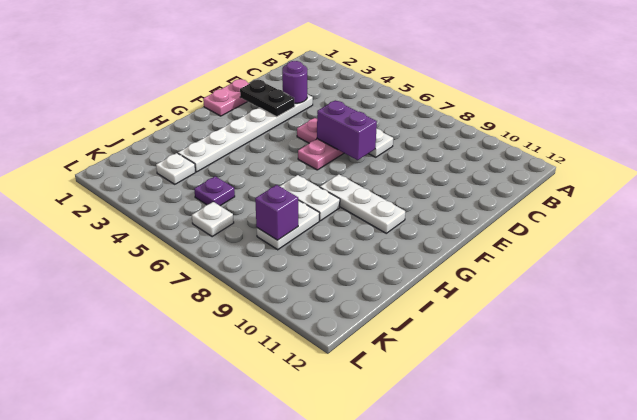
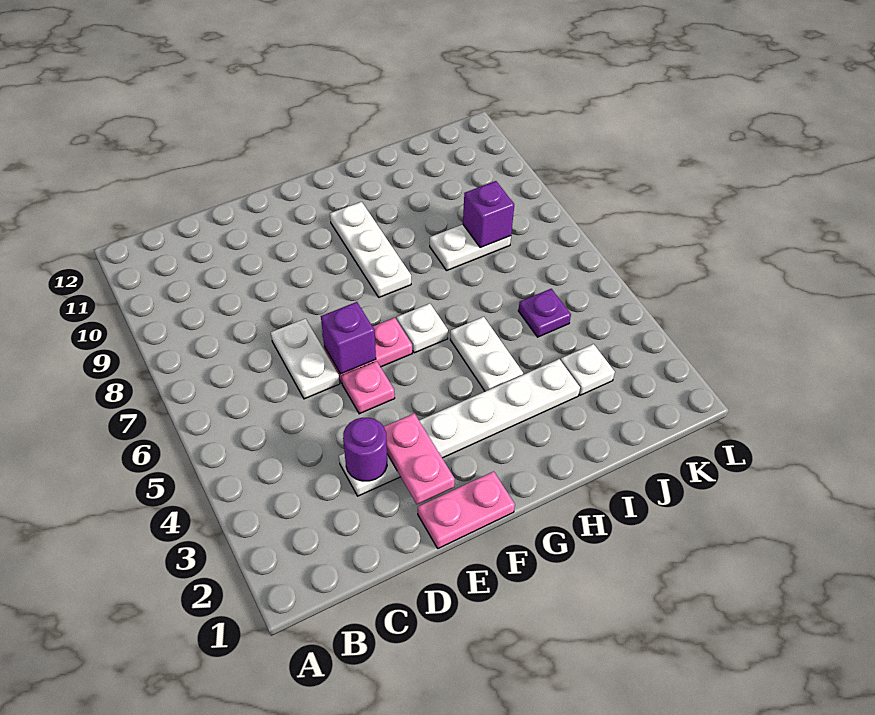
black 1x2 plate [240,80,295,117] -> pink 1x2 plate [384,413,455,504]
purple 1x2 brick [317,100,377,160] -> purple 1x1 brick [321,302,376,374]
white 1x2 plate [280,175,340,221] -> white 1x2 plate moved to [450,317,523,391]
white 1x1 plate [192,202,234,237] -> white 1x1 plate moved to [397,304,448,353]

